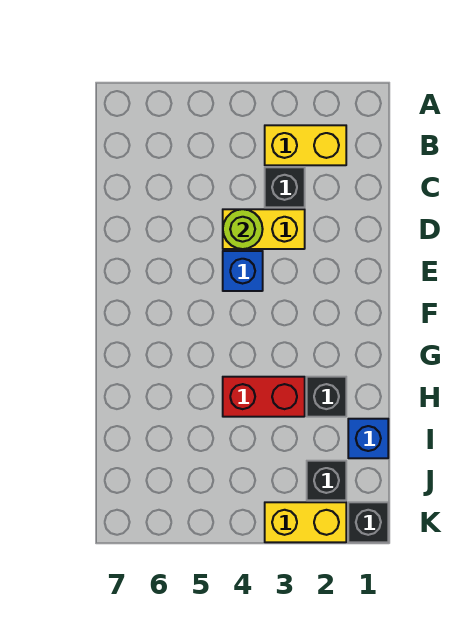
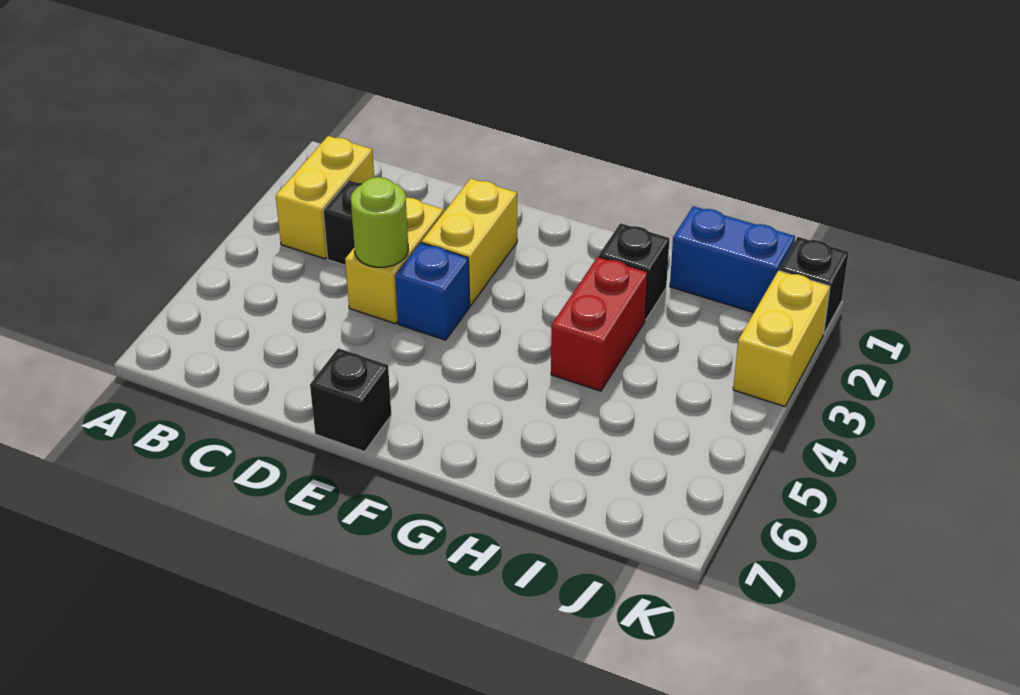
none -> yellow 1x2 brick [422,178,517,306]
blue 1x1 brick [348,419,388,458] -> blue 1x2 brick [670,206,795,313]
black 1x1 brick [307,461,346,500] -> black 1x1 brick moved to [310,348,391,452]

